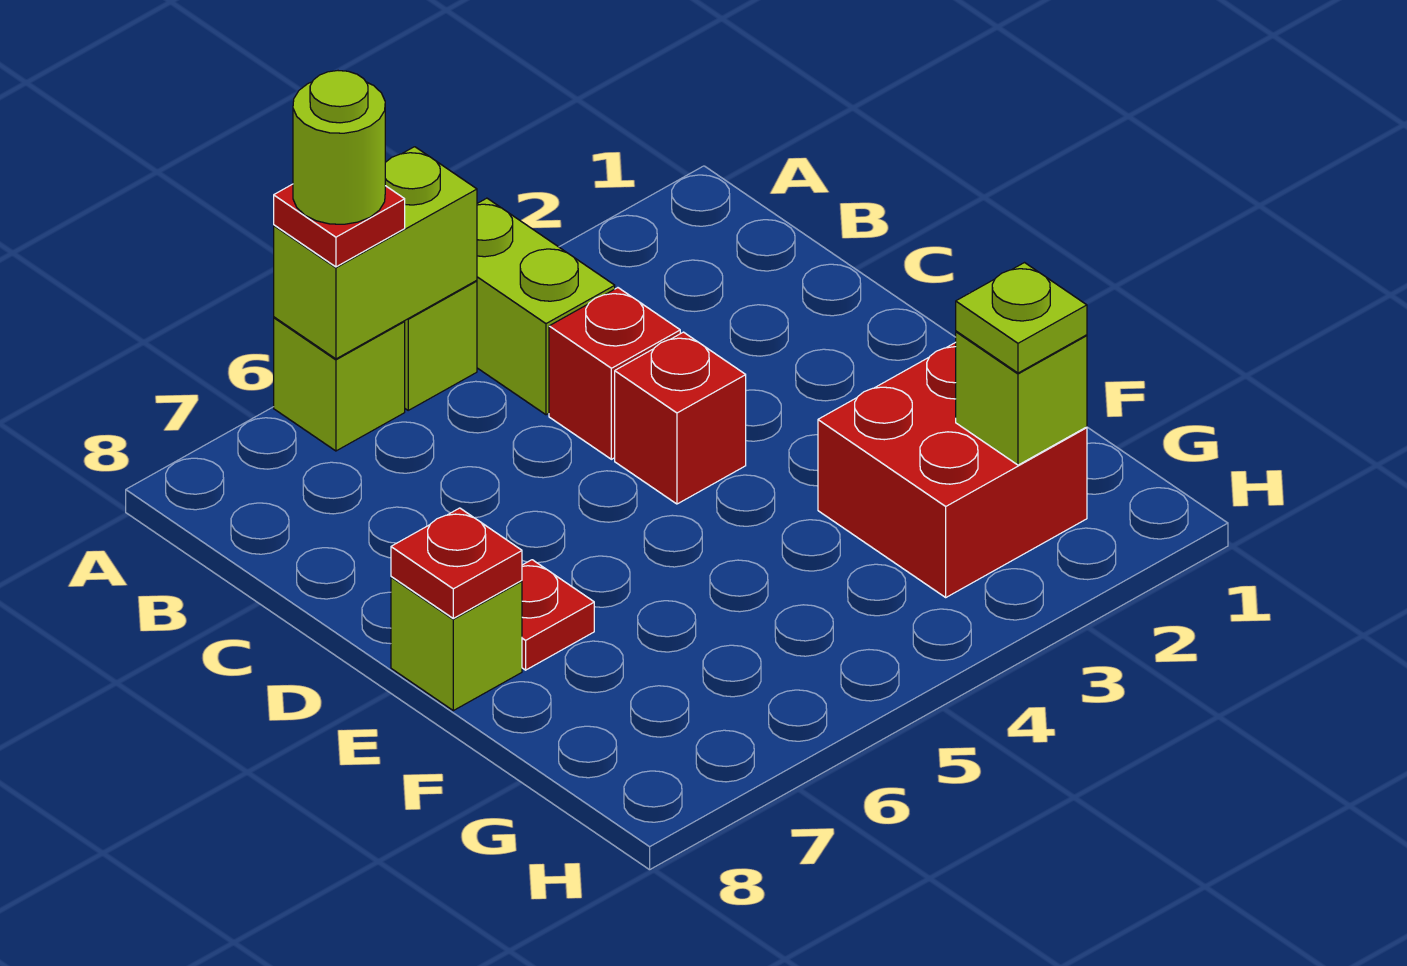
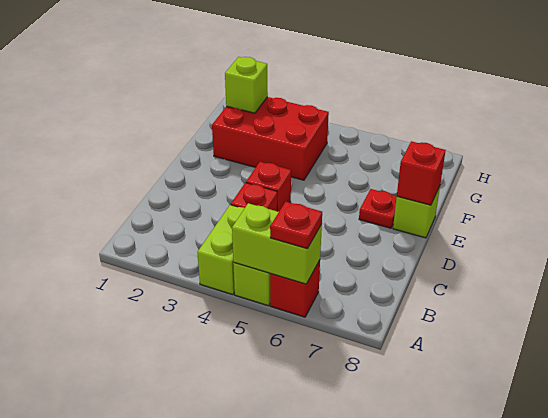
lime 1x1 brick [274,317,405,451] -> red 1x1 brick [270,260,320,317]
lime 1x1 round brick [293,71,385,224] -> none
red 1x1 plate [391,508,522,618] -> red 1x1 brick [397,141,446,205]
red 2x2 brick [818,342,1087,597] -> red 2x3 brick [212,97,329,180]
lime 1x1 plate [956,263,1087,373] -> none

